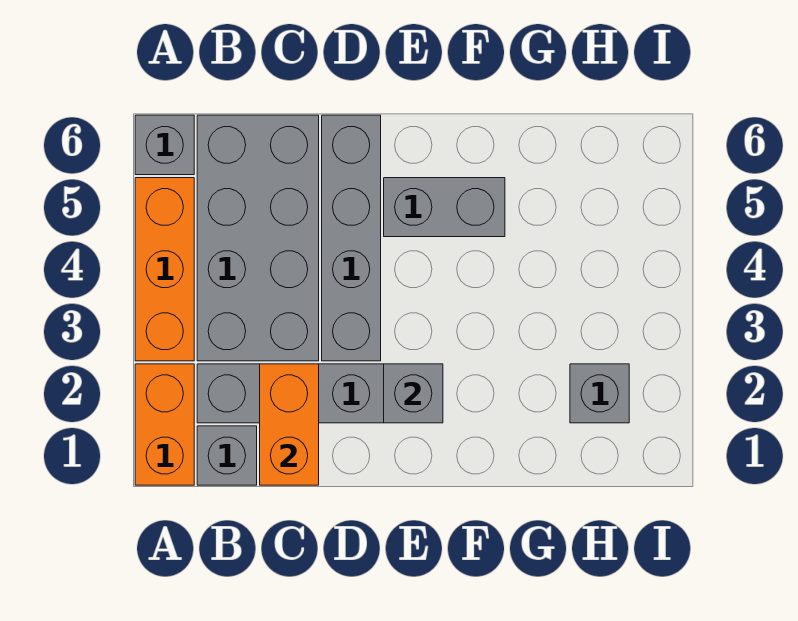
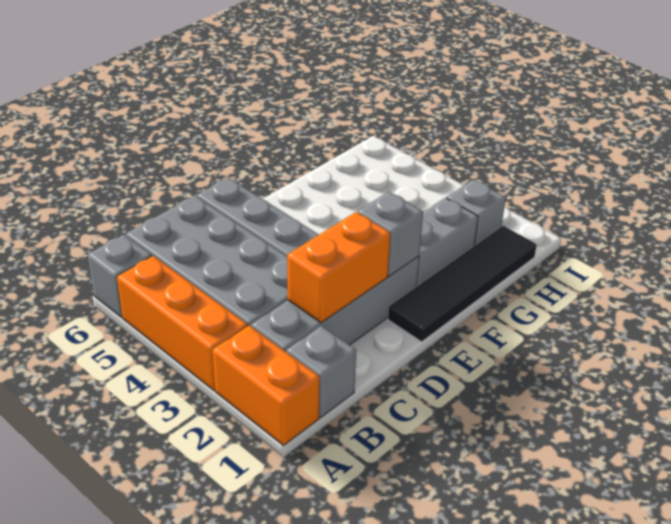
orange 1x2 brick [260,364,319,485] -> orange 1x2 brick turned to [287,212,391,323]
none -> black 1x4 tile [388,226,537,342]
grey 1x2 brick [384,178,505,237] -> grey 1x2 brick moved to [417,198,478,286]

